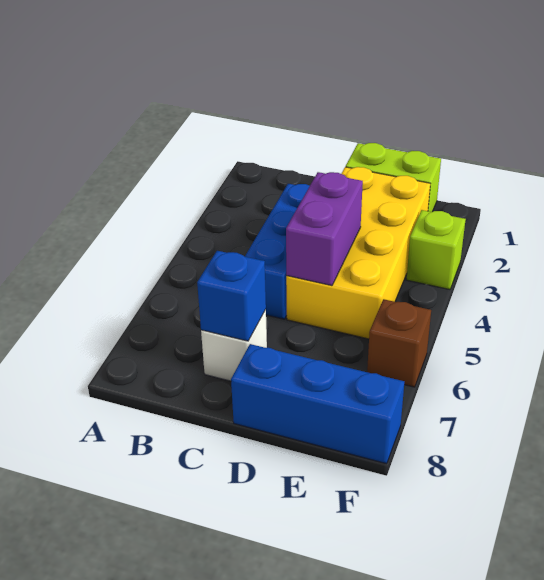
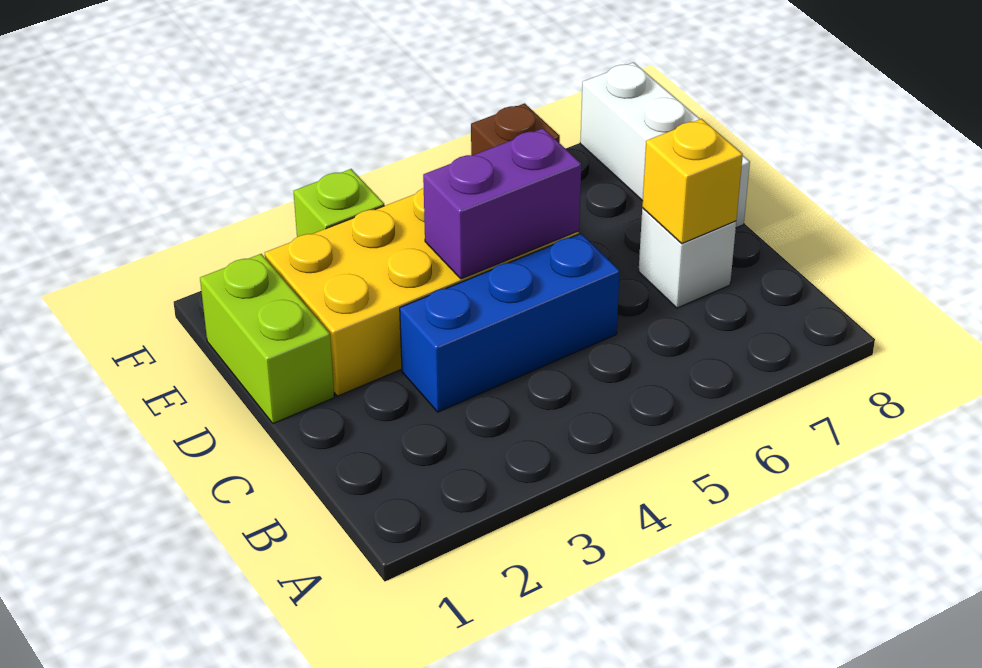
blue 1x1 brick [197,251,266,341] -> yellow 1x1 brick [642,119,743,243]
blue 1x3 brick [231,344,404,464] -> white 1x3 brick [580,62,750,228]

